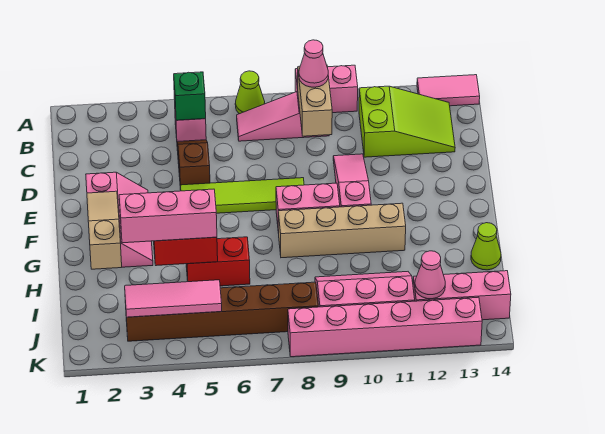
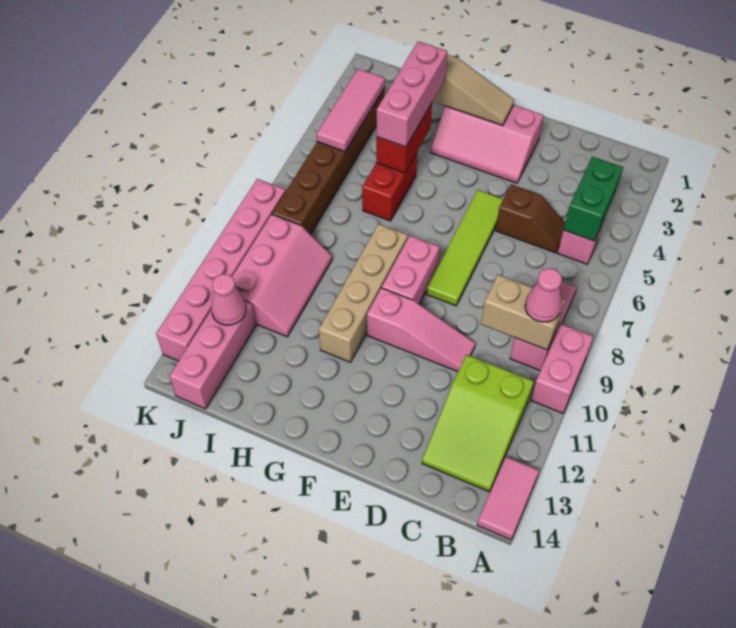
lime 1x1 cone [235,71,265,114] -> none
green 1x1 brick [174,72,206,120] -> green 1x2 brick [564,157,623,241]
lime 1x1 cone [471,223,501,270] -> none

